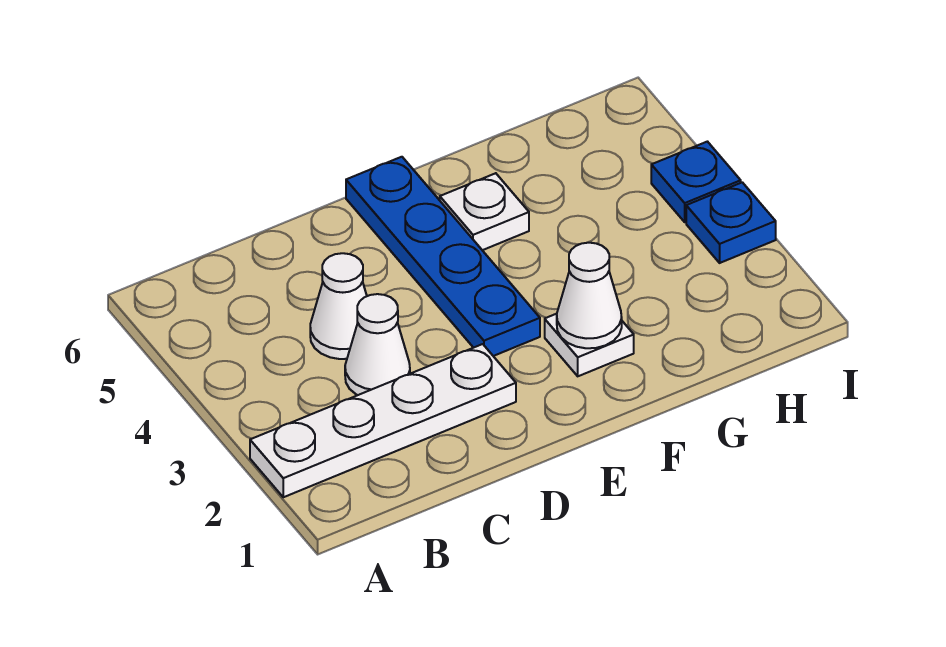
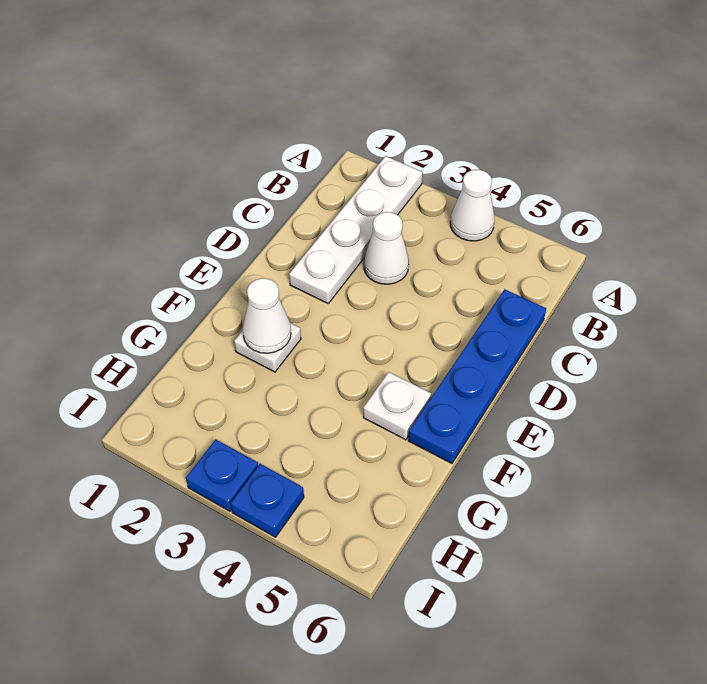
white 1x1 cone [310,253,367,359] -> white 1x1 cone moved to [450,170,494,241]
blue 1x4 plate [346,157,540,356] -> blue 1x4 plate turned to [408,289,546,463]

